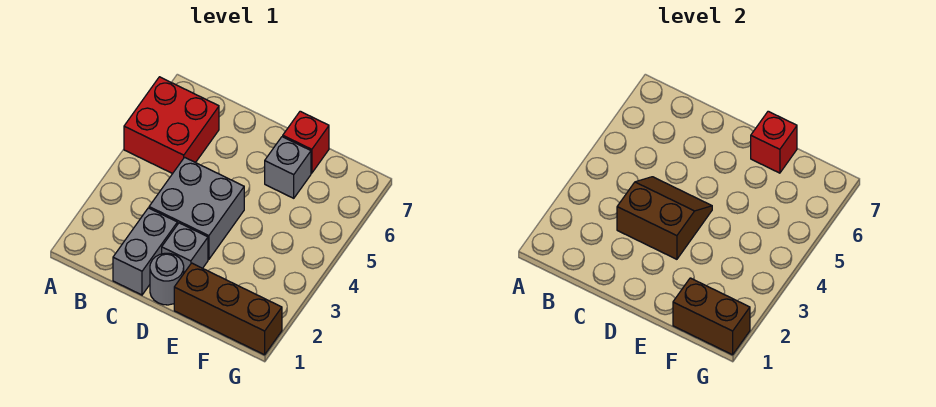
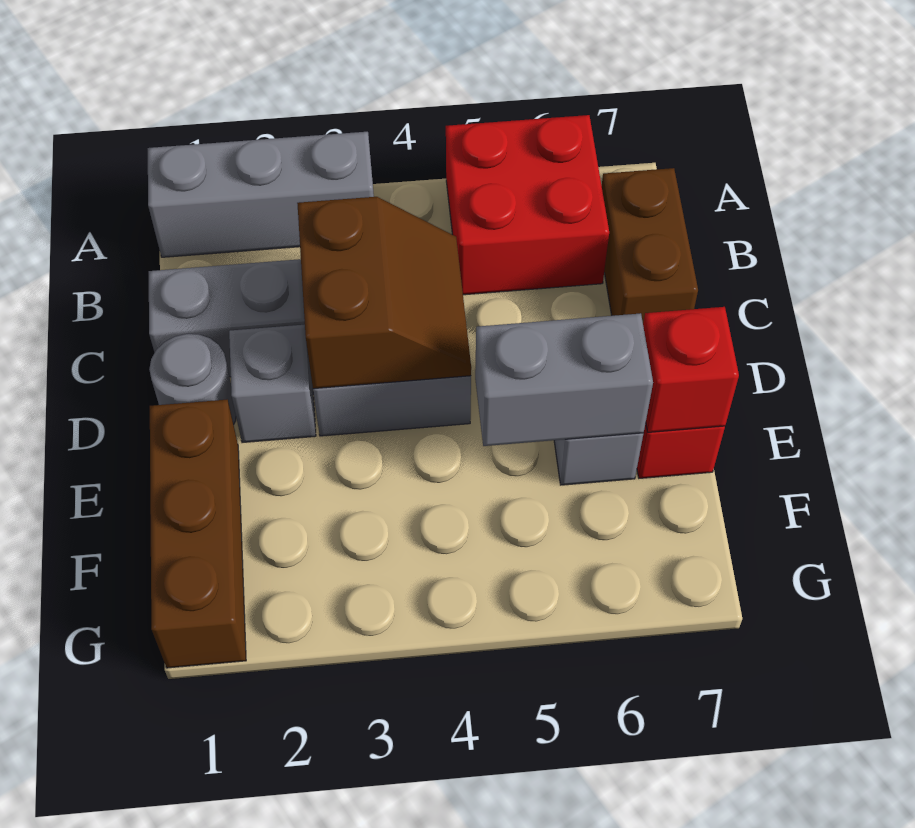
none -> grey 1x3 brick [148,132,374,257]
none -> grey 1x2 brick [475,313,653,446]
brown 1x2 brick [673,278,750,355] -> brown 1x2 brick moved to [602,168,698,323]

